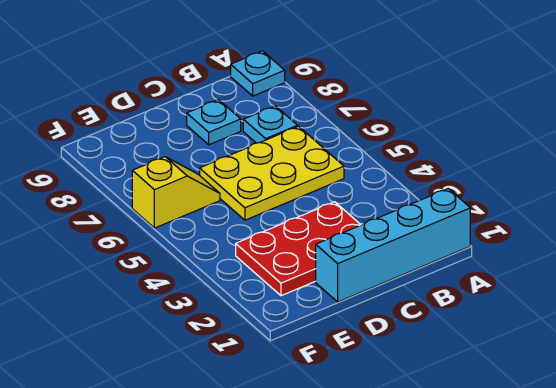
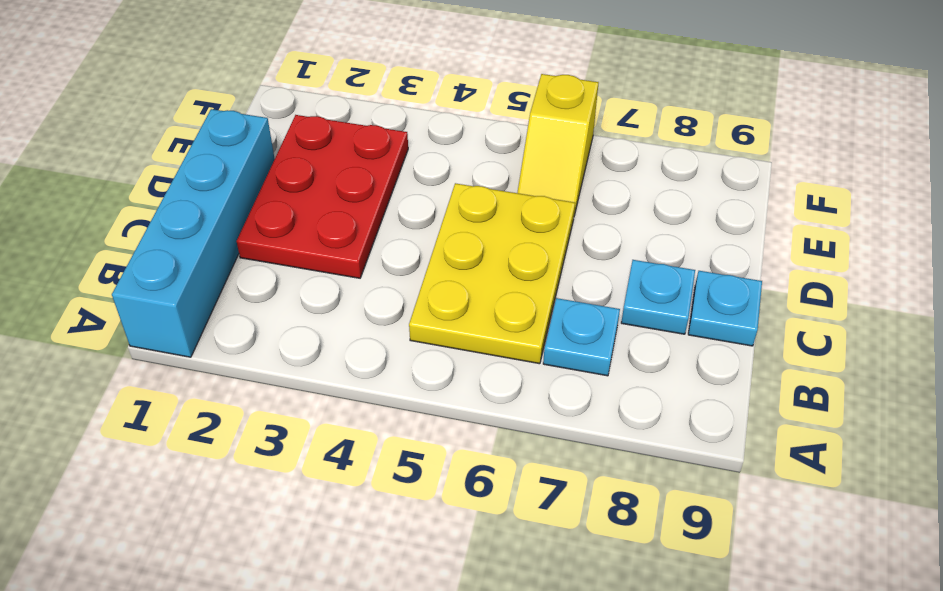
cyan 1x1 plate [231,51,285,96] -> cyan 1x1 plate moved to [688,271,762,346]

